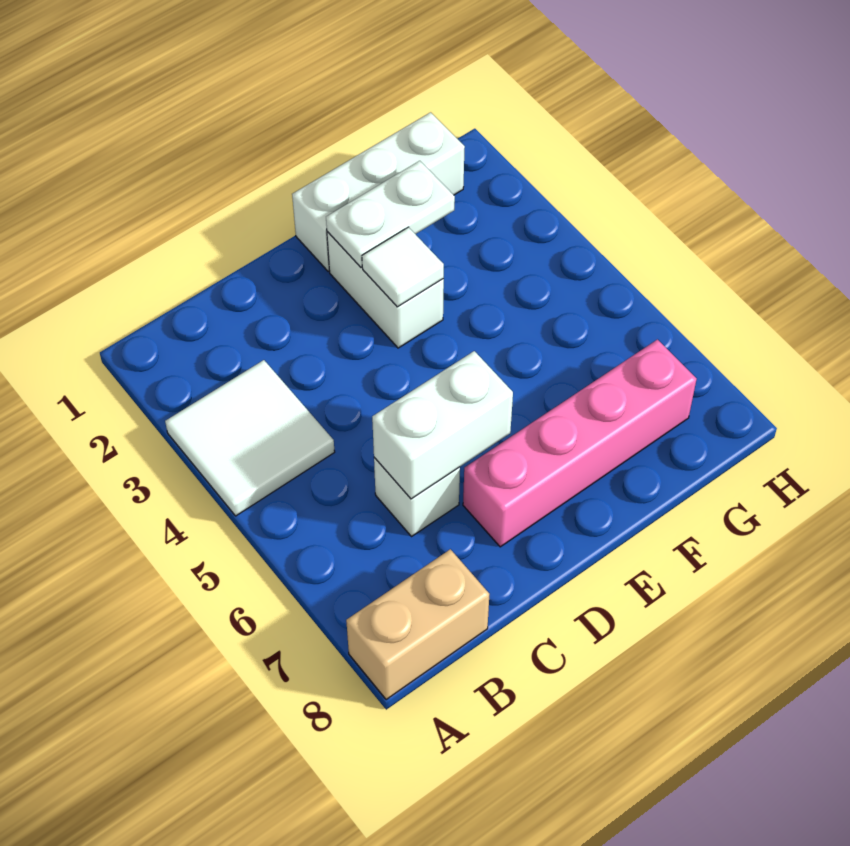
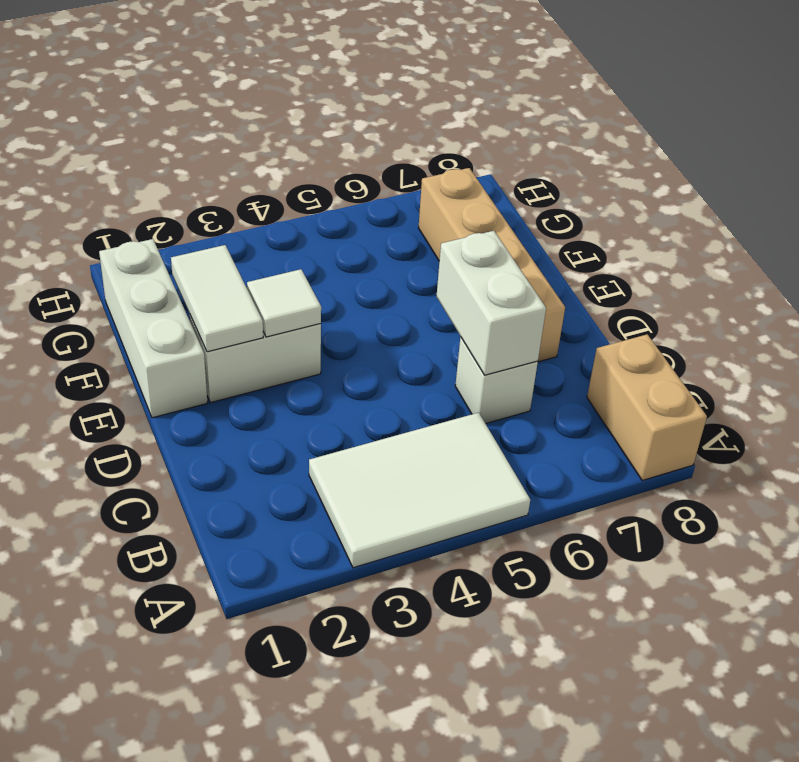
white 2x2 tile [165,360,335,516] -> white 2x3 tile [309,413,530,568]
pink 1x4 brick [463,340,697,547] -> tan 1x4 brick [419,168,565,362]
white 1x2 plate [326,161,455,267] -> white 1x2 tile [171,245,263,352]

